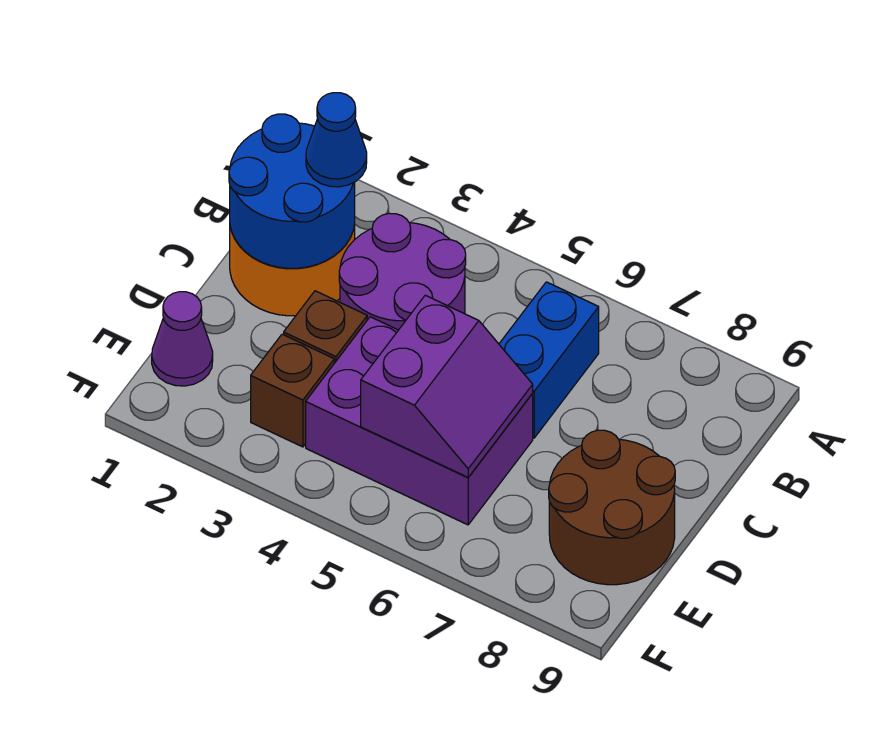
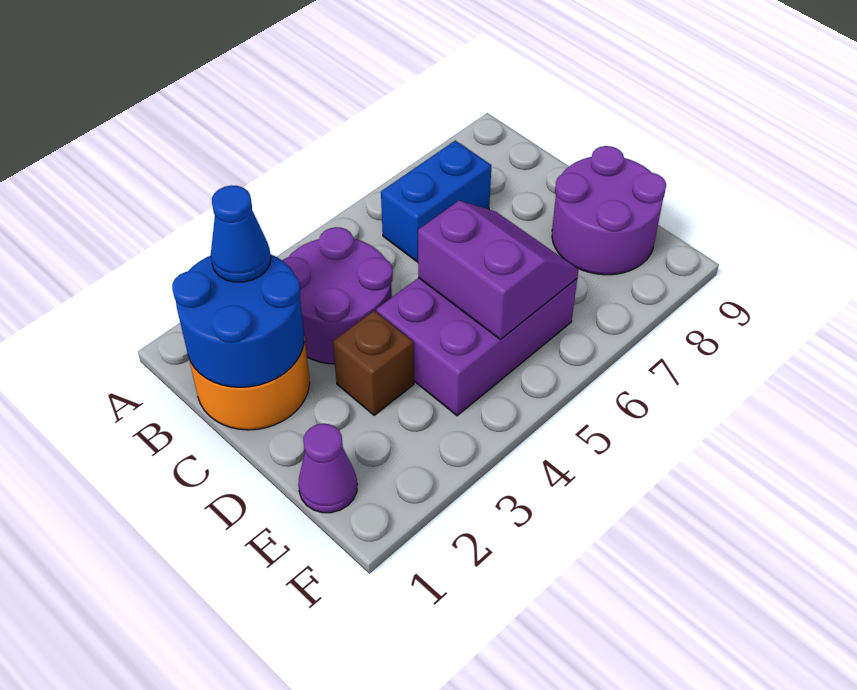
blue 1x2 brick [499,282,599,438] -> blue 1x2 brick turned to [381,141,491,262]
brown 2x2 round brick [549,430,675,585] -> purple 2x2 round brick [552,146,666,275]
brown 1x1 brick [251,334,334,447] -> none

